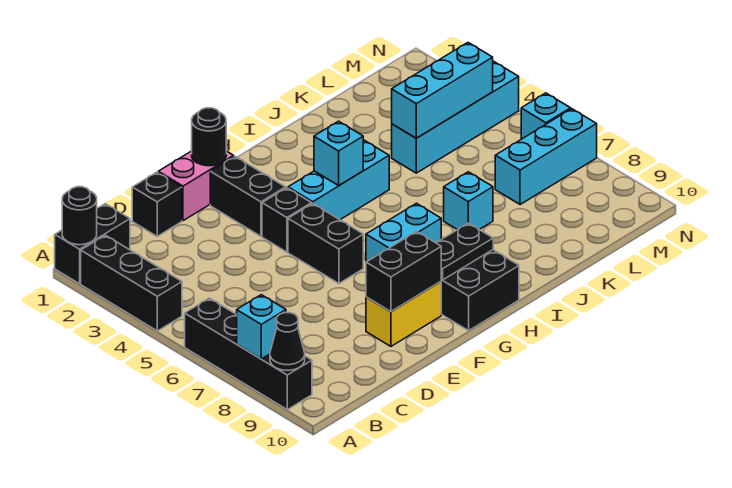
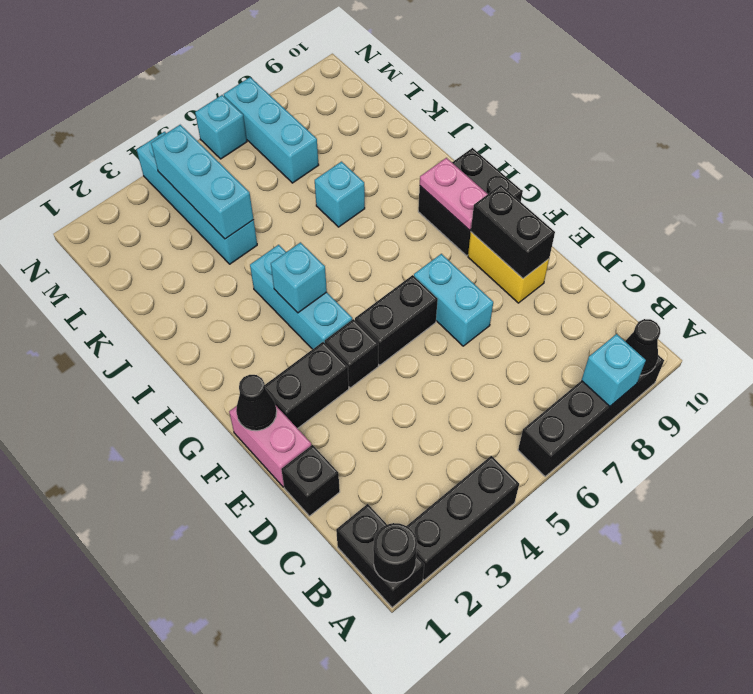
black 1x1 round brick [192,108,226,166] -> black 1x1 cone [236,375,277,431]
cyan 1x2 brick [366,203,441,262] -> cyan 1x2 brick moved to [414,254,493,346]
black 1x2 plate [436,223,493,280] -> pink 1x2 plate [420,158,488,230]

